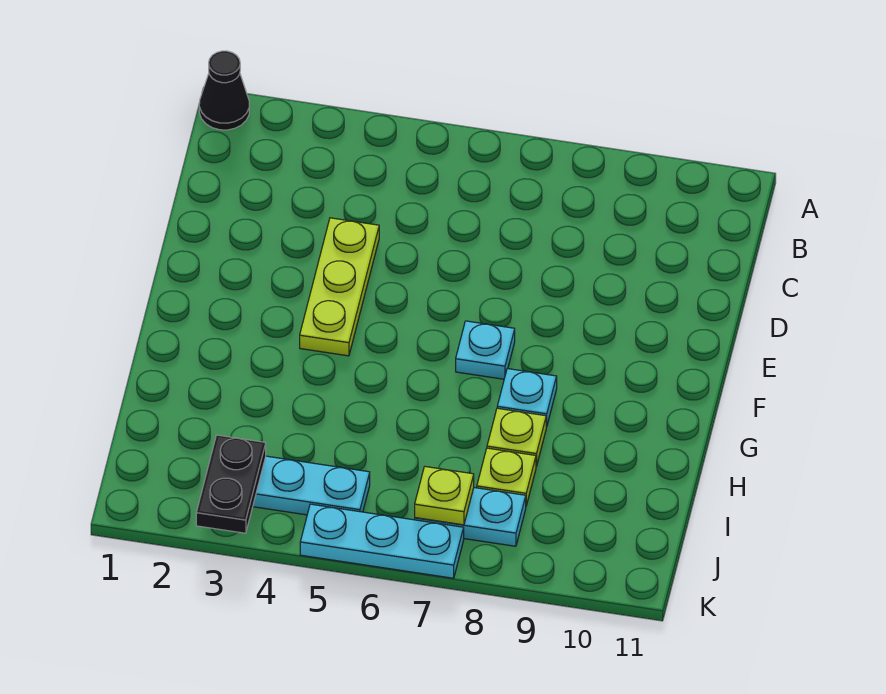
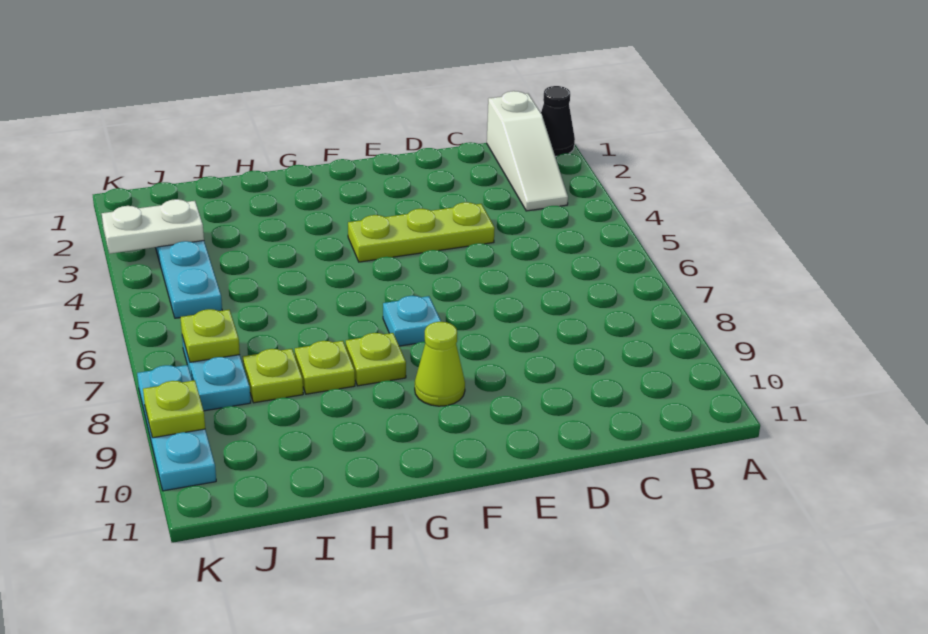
none -> white 1x3 slope [487,91,568,211]
none -> lime 1x1 cone [415,322,465,406]
cyan 1x1 plate [497,369,557,427] -> lime 1x1 plate [346,333,406,386]
black 1x2 plate [196,435,266,533] -> white 1x2 plate [102,199,204,254]
cyan 1x3 plate [300,504,464,578] -> cyan 1x3 plate moved to [137,365,216,491]
none -> lime 1x1 plate [143,380,205,438]

